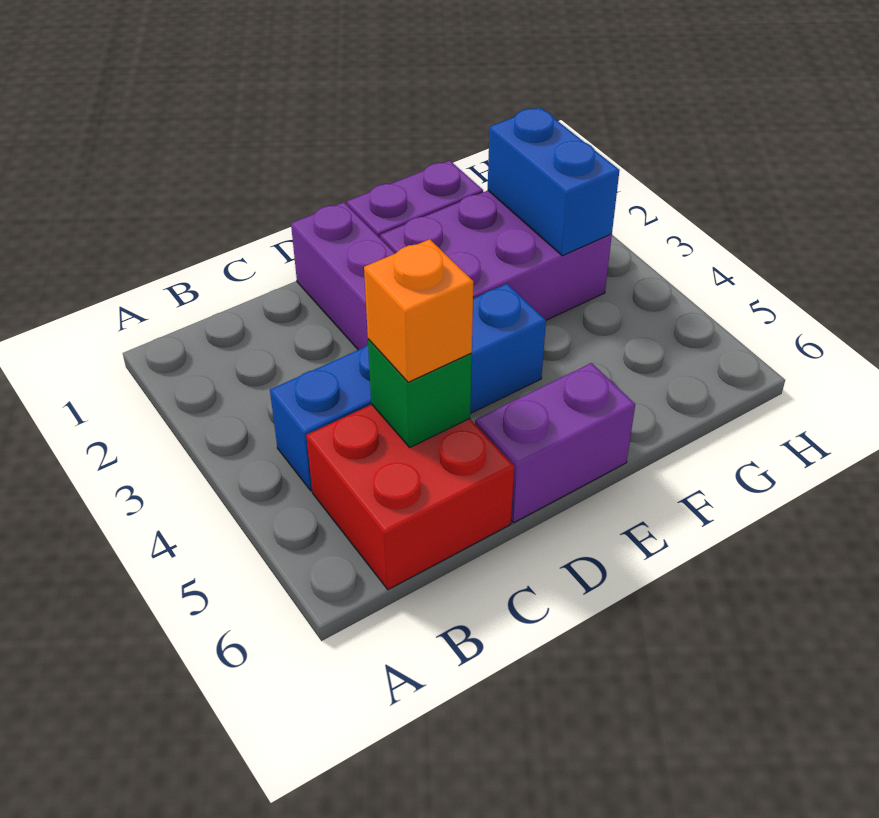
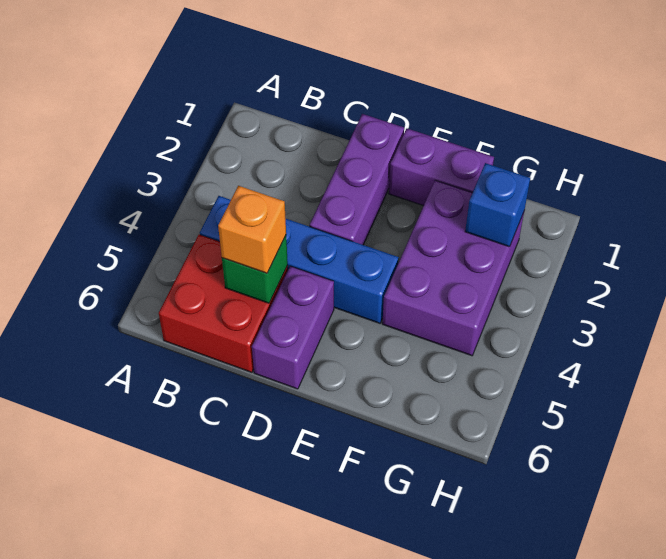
purple 1x2 brick [475,363,635,522] -> purple 1x2 brick turned to [252,266,334,389]
purple 2x3 brick [380,191,612,320] -> purple 2x3 brick turned to [382,180,524,356]
blue 1x2 brick [488,107,620,256] -> blue 1x1 brick [465,163,530,247]

